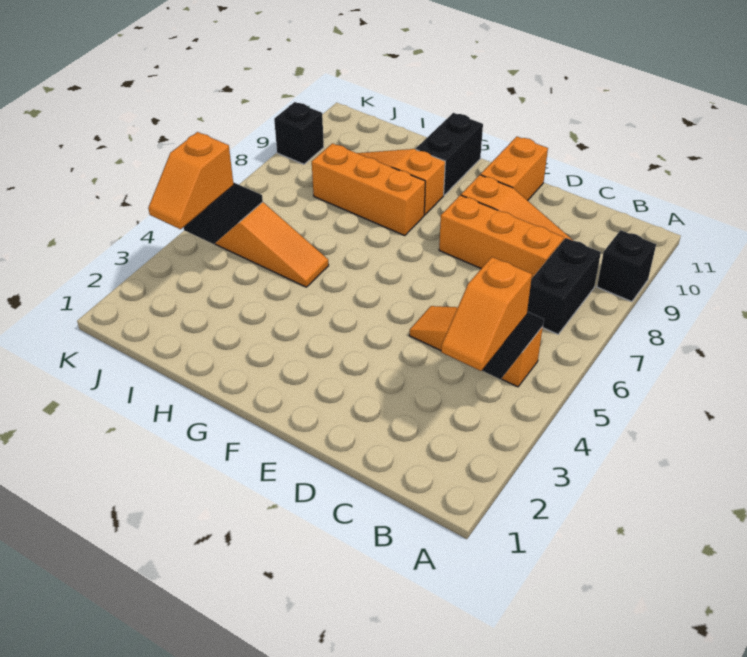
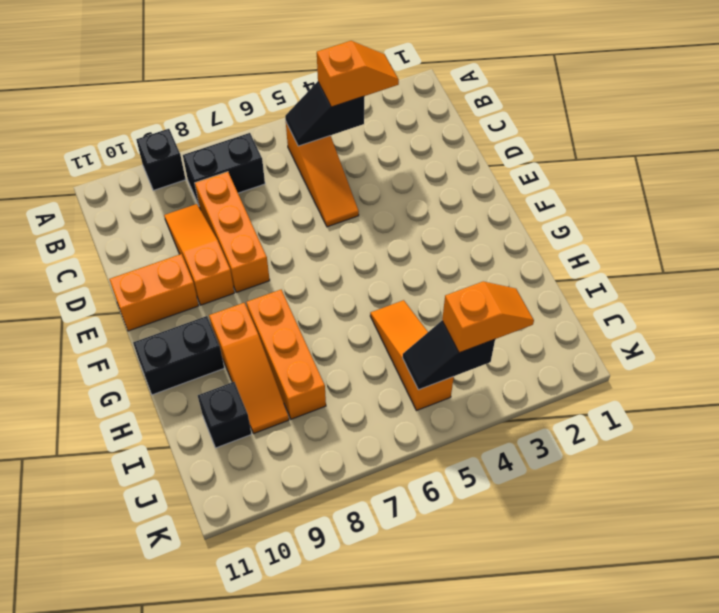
black 1x1 brick [274,102,324,164] -> black 1x1 brick moved to [198,382,251,448]

